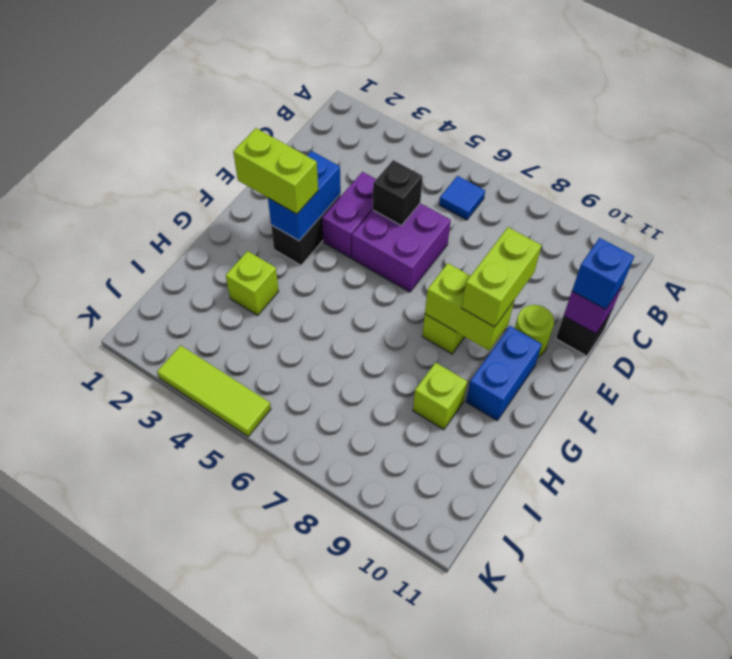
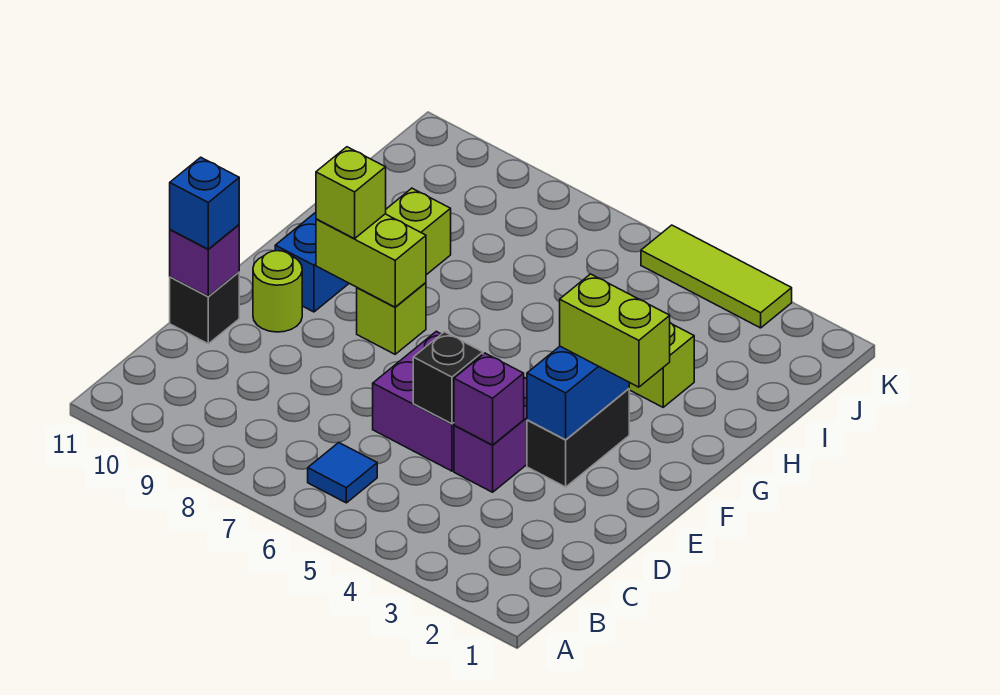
none -> purple 1x1 brick [454,353,524,445]
lime 1x2 brick [462,227,542,327] -> lime 1x1 brick [316,147,386,239]

